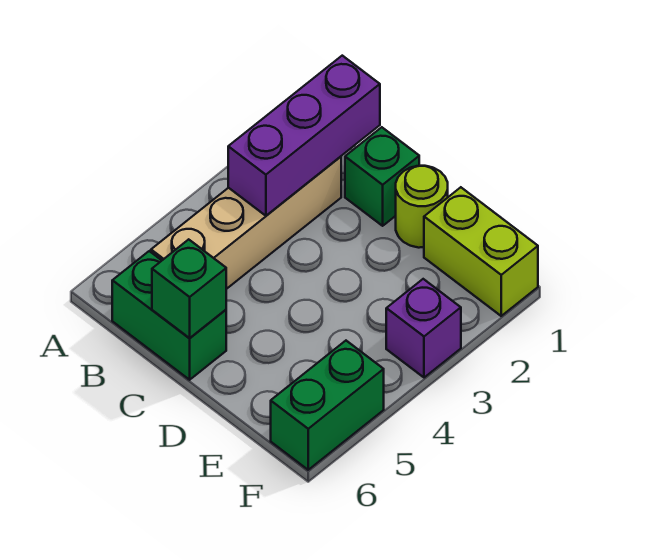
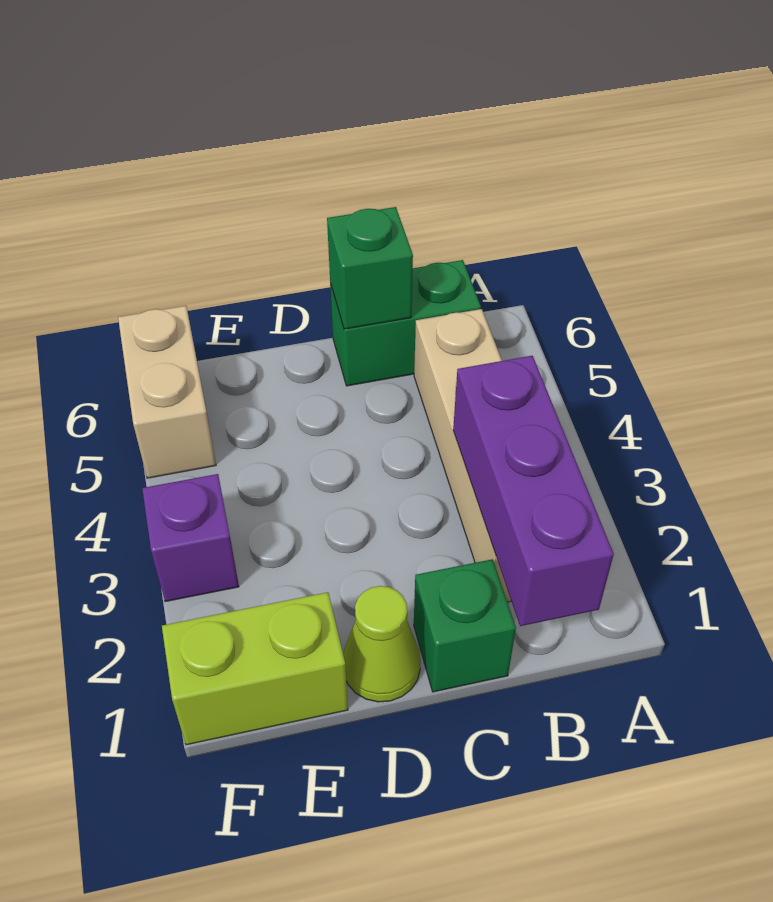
lime 1x1 round brick [396,166,448,248] -> lime 1x1 cone [343,586,421,702]
green 1x2 brick [271,341,384,470] -> tan 1x2 brick [118,306,216,478]

